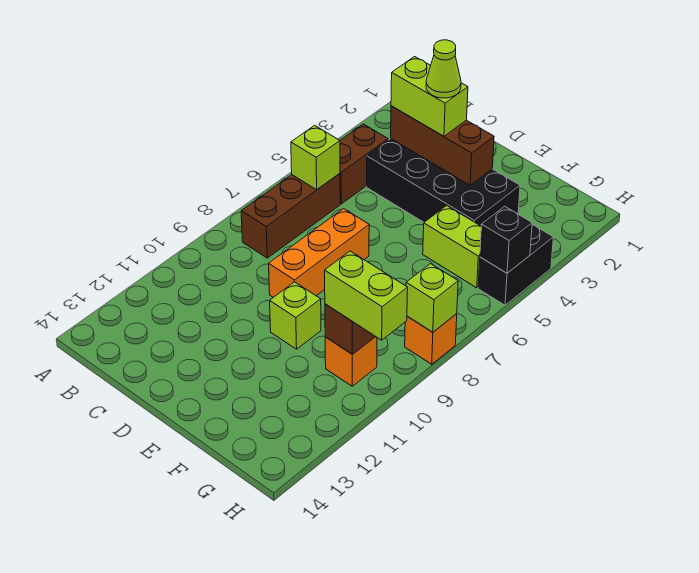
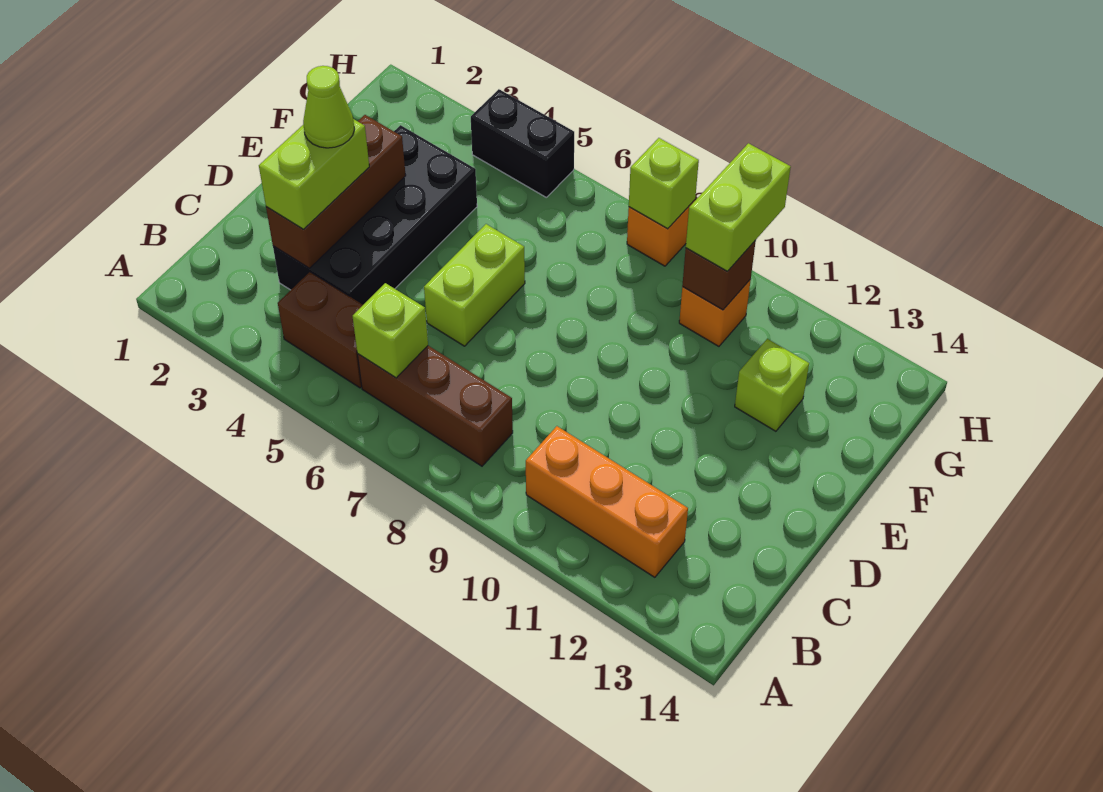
orange 1x3 brick [269,209,369,297] -> orange 1x3 brick moved to [526,426,688,577]
lime 1x1 brick [270,282,321,349] -> lime 1x1 brick moved to [735,339,809,431]
lime 1x2 brick [423,206,481,288] -> lime 1x2 brick moved to [424,224,525,346]
black 1x1 brick [480,206,532,273] -> none

